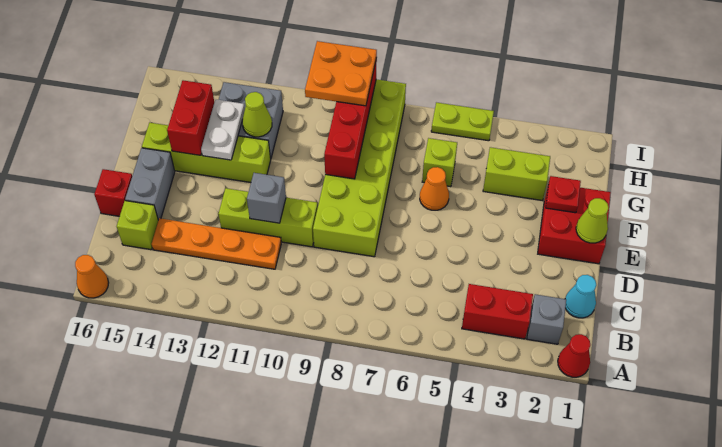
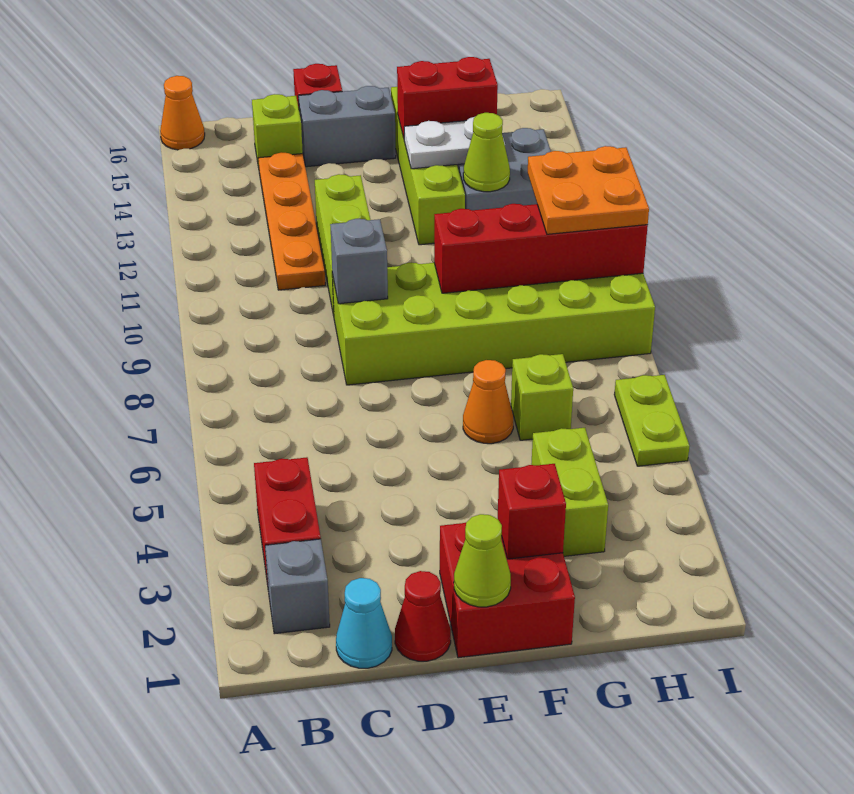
red 1x1 cone [558,334,590,377] -> red 1x1 cone moved to [395,571,451,661]
grey 1x1 brick [247,173,286,223] -> grey 1x1 brick moved to [330,219,388,304]
red 1x1 plate [546,176,581,213] -> red 1x1 brick [498,464,566,559]

